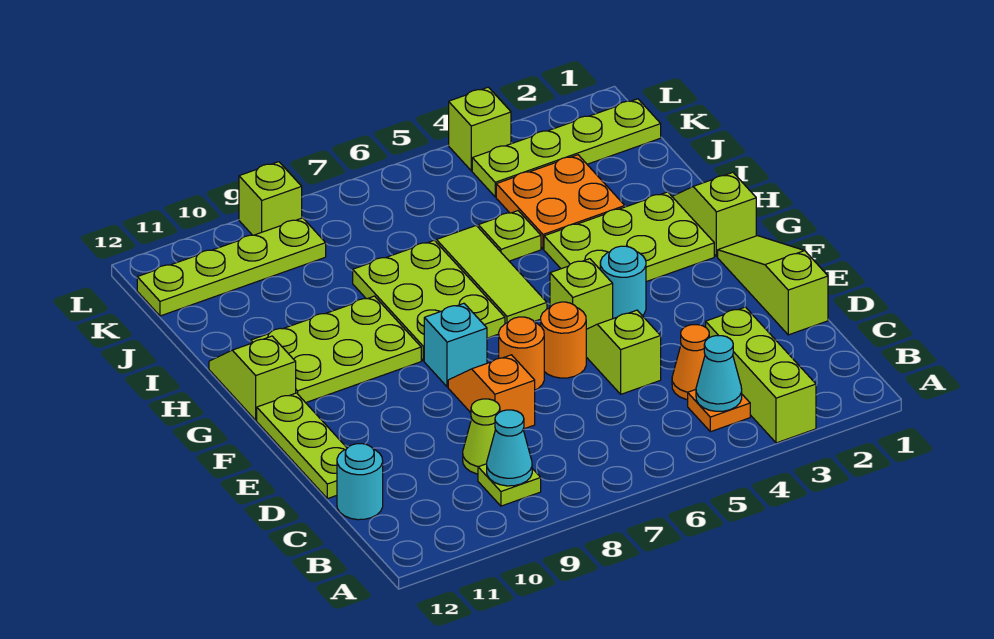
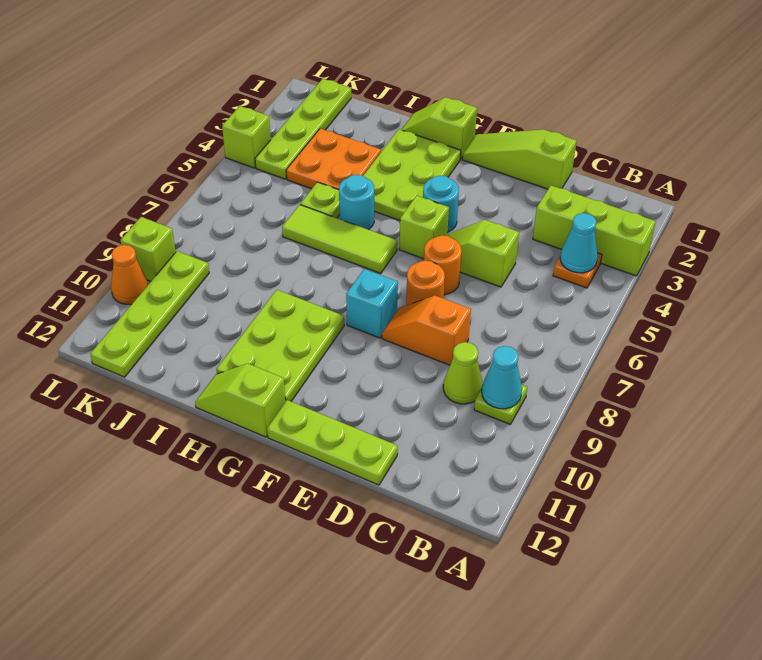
orange 1x1 cone [672,325,709,400] -> orange 1x1 cone moved to [111,245,148,305]
cyan 1x1 round brick [337,444,383,520] -> cyan 1x1 round brick moved to [339,175,374,230]
lime 2x3 plate [353,240,505,361] -> none

